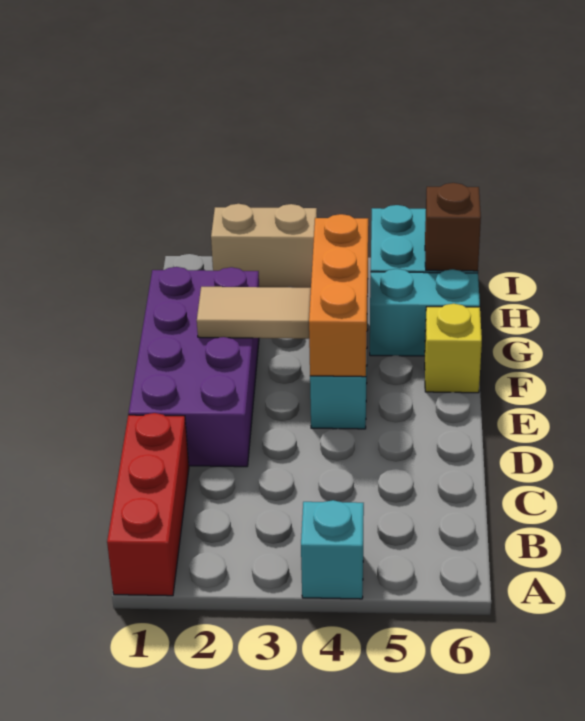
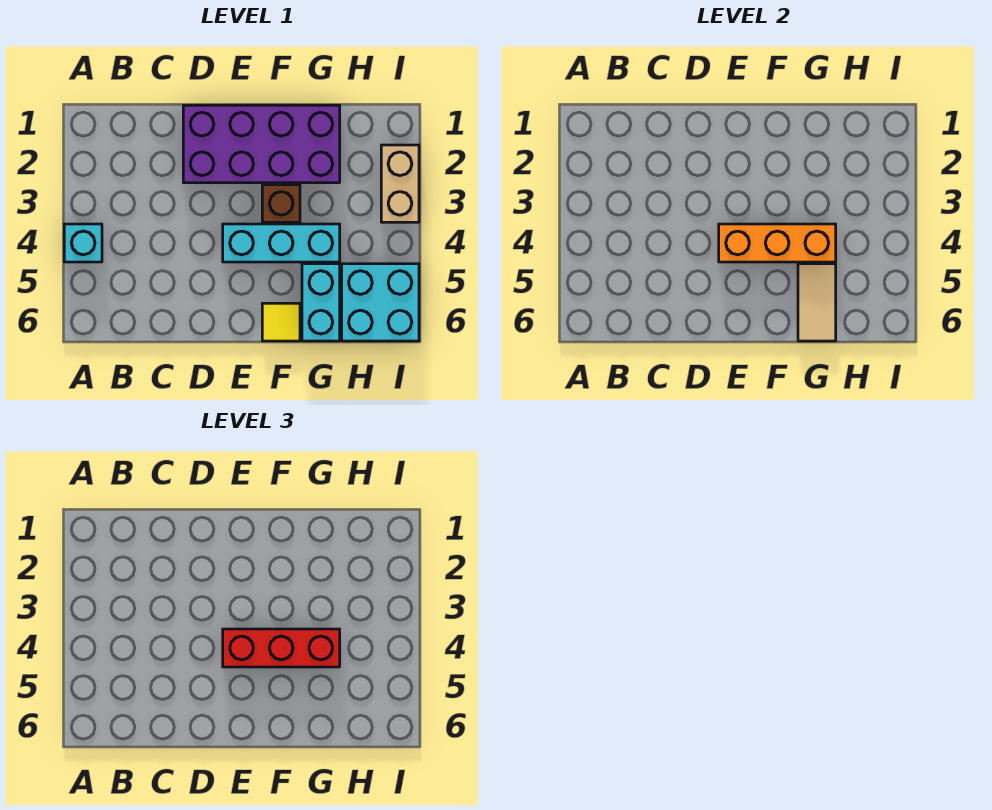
red 1x3 brick [107,413,189,596] -> red 1x3 brick moved to [223,629,340,667]
tan 1x2 tile [197,287,311,339] -> tan 1x2 tile moved to [798,264,836,341]
yellow 1x1 brick [425,304,482,393] -> yellow 1x1 tile [262,303,300,341]
brown 1x1 brick [425,183,481,271] -> brown 1x1 brick moved to [262,185,300,222]

